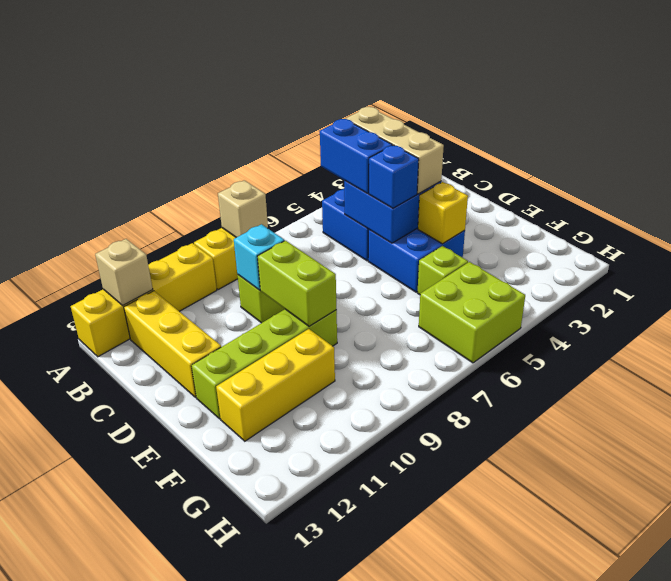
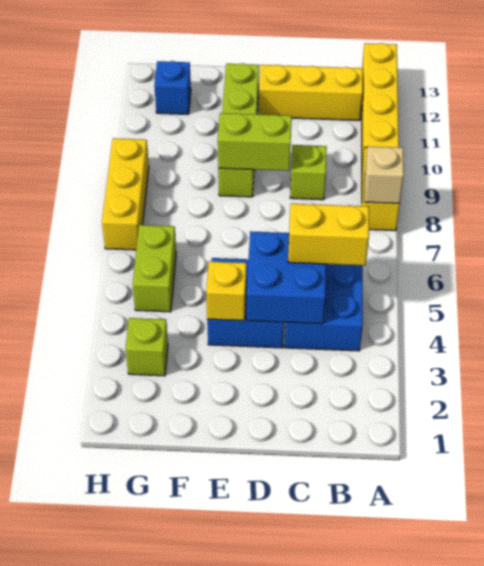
tan 1x1 brick [95,239,153,305] -> none
tan 1x3 brick [345,107,444,194] -> none
blue 1x2 brick [320,119,392,193] -> yellow 1x2 brick [288,204,369,266]
cyan 1x1 brick [234,224,284,290] -> none
blue 1x1 brick [369,145,419,208] -> blue 1x1 brick moved to [154,61,191,114]
lime 1x1 brick [417,246,468,295] -> lime 1x1 brick moved to [126,318,168,376]
yellow 1x3 brick [216,329,335,441] -> yellow 1x3 brick moved to [102,138,149,250]
lime 2x2 brick [419,262,525,363] -> lime 1x2 brick [133,225,176,312]

